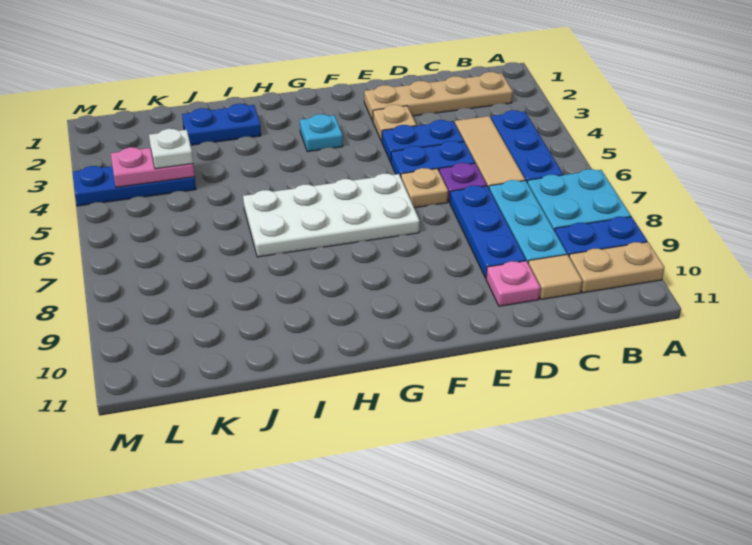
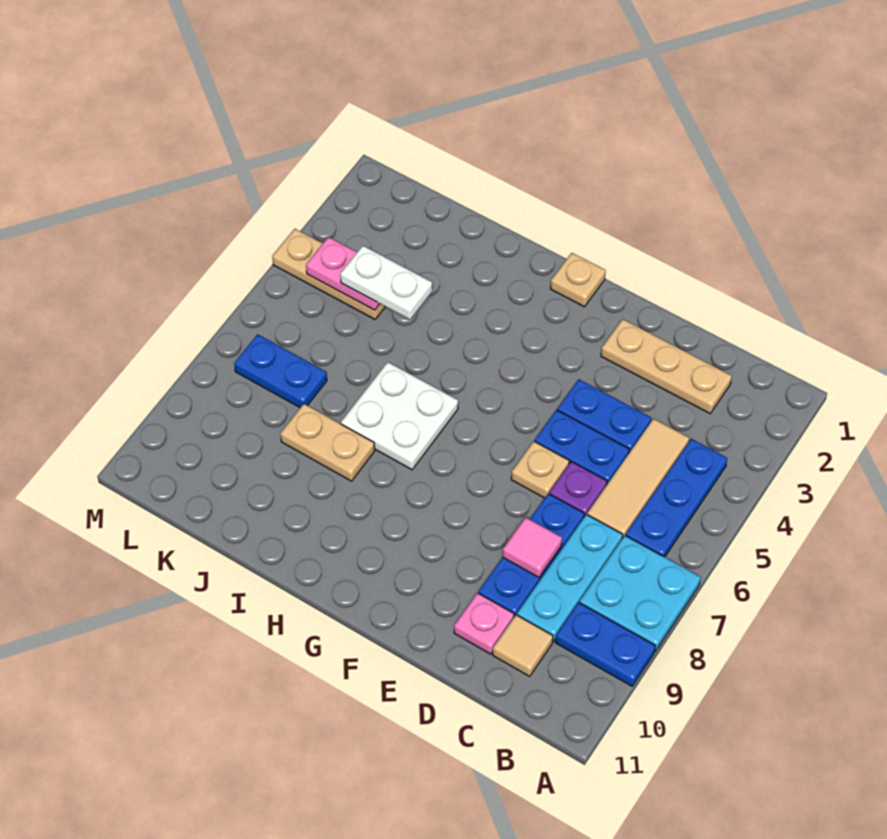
tan 1x2 plate [569,242,665,293] -> tan 1x2 plate moved to [280,404,375,481]
tan 1x4 plate [364,72,513,121] -> tan 1x3 plate [601,319,732,413]
none -> pink 1x1 tile [503,517,562,577]
tan 1x1 plate [373,105,416,141] -> tan 1x1 plate moved to [550,253,606,307]
white 2x4 plate [243,174,420,257] -> white 2x2 plate [341,362,458,470]
cyan 1x1 plate [300,114,343,152] -> none
blue 1x2 plate [182,104,261,145] -> blue 1x2 plate moved to [234,334,327,408]
blue 1x3 plate [72,166,196,206] -> tan 1x3 plate [272,229,385,319]
white 1x1 plate [149,129,193,169] -> white 1x2 plate [340,246,432,319]

